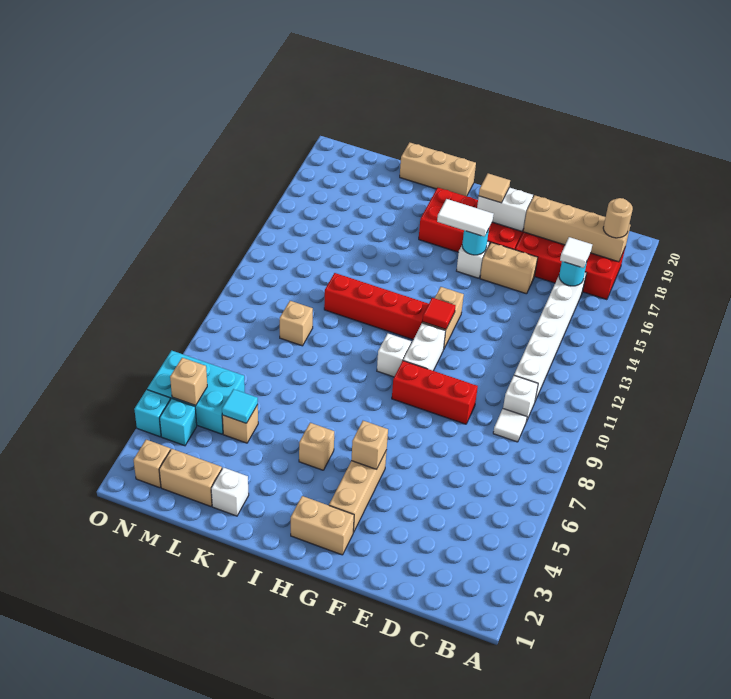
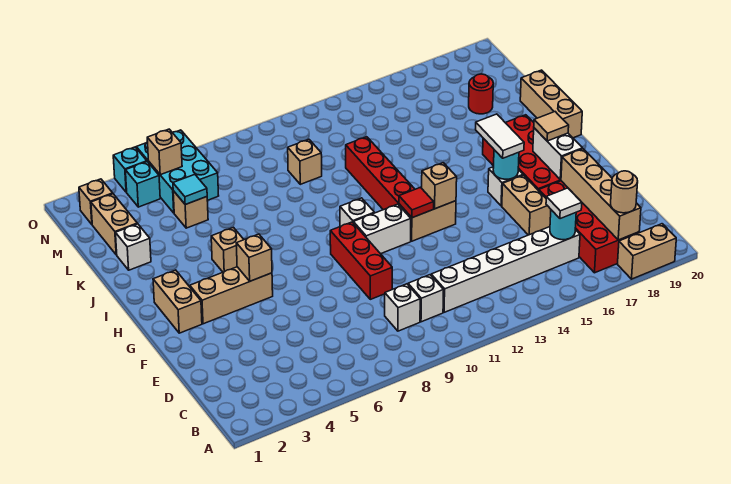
none -> tan 1x2 brick [618,224,676,279]
white 1x1 tile [493,409,527,442] -> white 1x1 brick [385,284,420,331]
none -> tan 1x1 brick [422,163,457,209]
none -> red 1x1 round brick [469,74,493,114]

